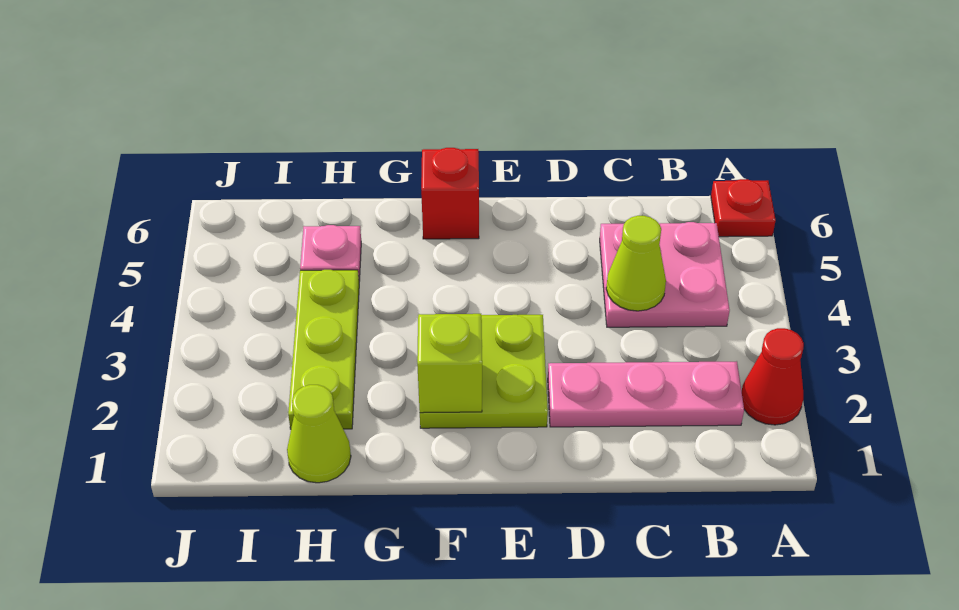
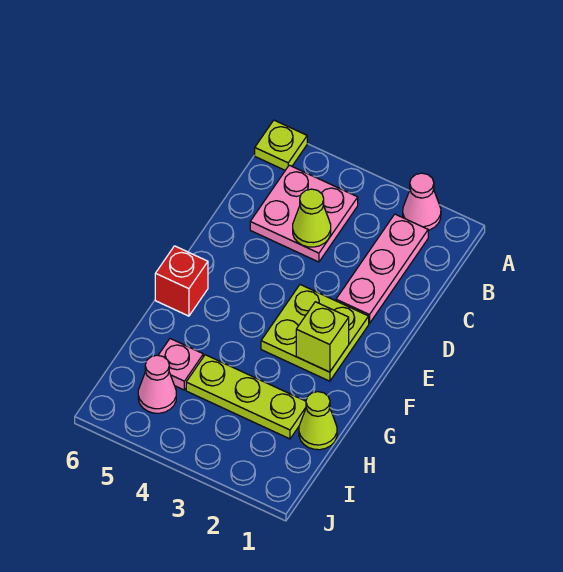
red 1x1 cone [742,328,804,425] -> pink 1x1 cone [403,173,441,230]
red 1x1 plate [711,179,776,237] -> lime 1x1 plate [255,120,307,170]
none -> pink 1x1 cone [138,355,176,413]

